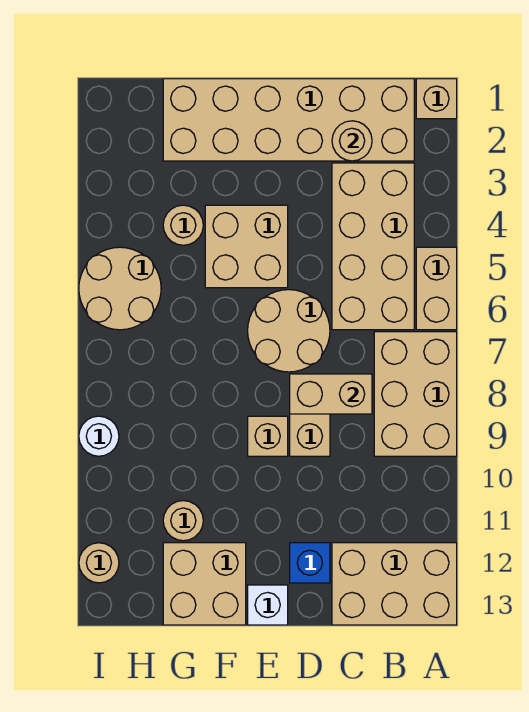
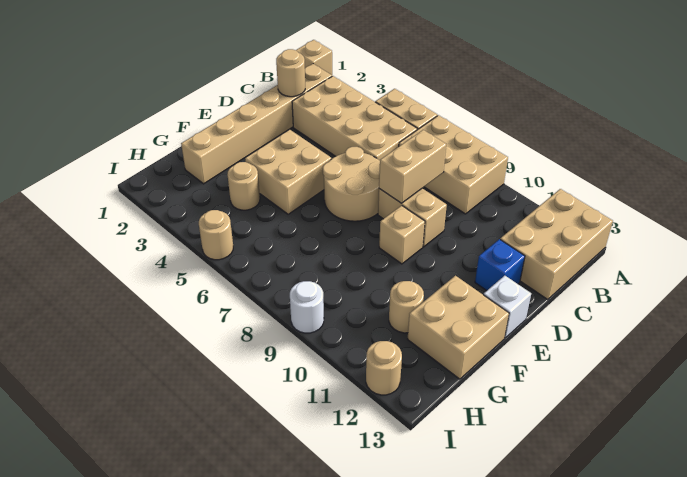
tan 2x6 brick [163,79,414,161] -> tan 1x6 brick [181,64,332,184]
tan 2x2 round brick [79,247,161,330] -> tan 1x1 round brick [199,210,233,260]

